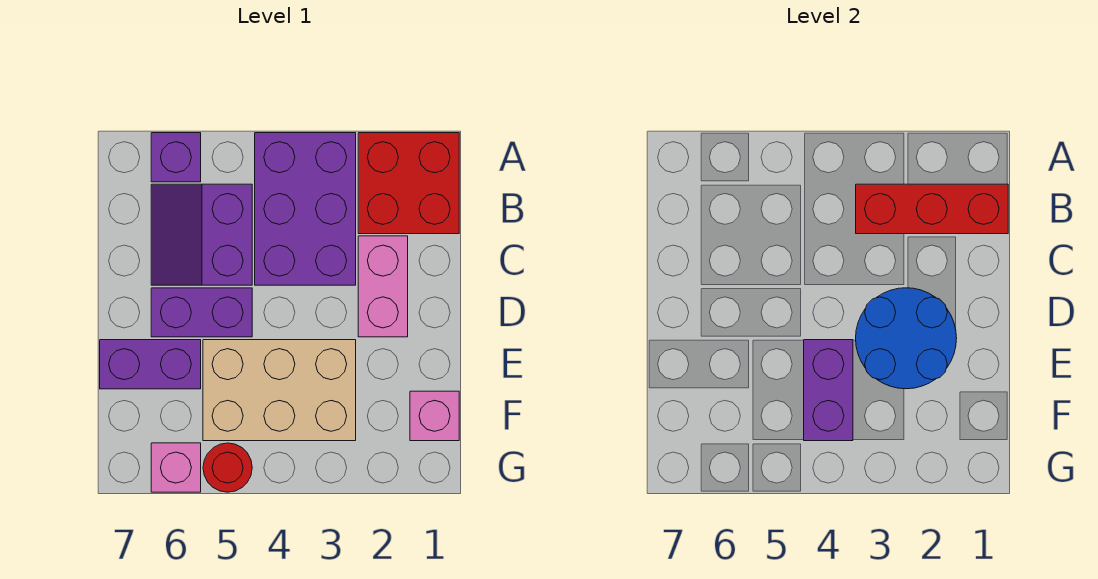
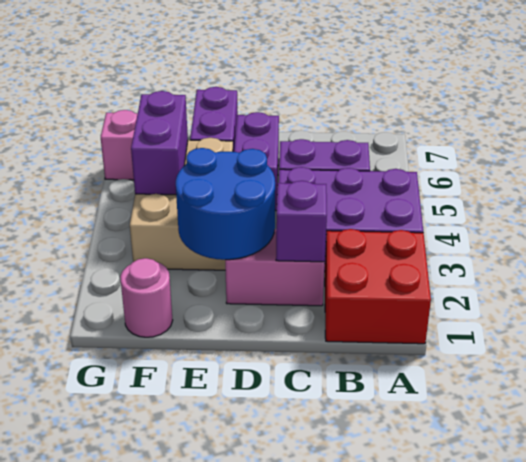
purple 1x1 brick [151,133,201,182] -> purple 1x1 brick moved to [276,181,327,262]
red 1x3 brick [856,184,1008,234] -> none
purple 1x2 brick [804,340,853,441] -> purple 1x2 brick turned to [131,91,188,195]
pink 1x1 brick [410,391,459,441] -> pink 1x1 round brick [120,258,173,337]
red 1x1 round brick [203,443,252,492] -> none

